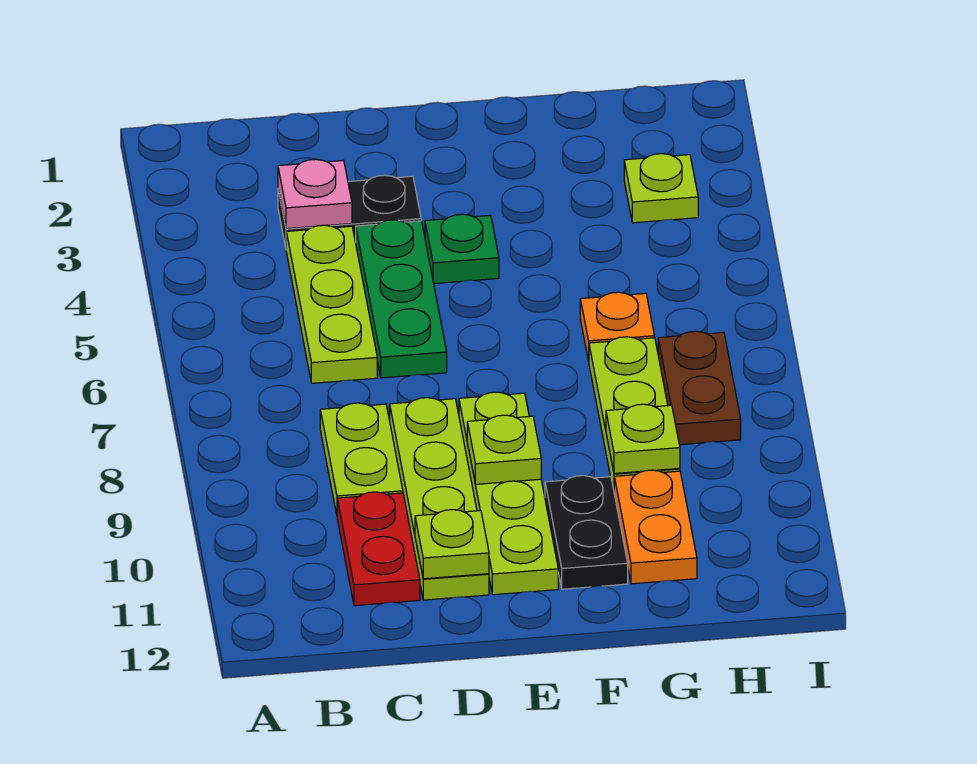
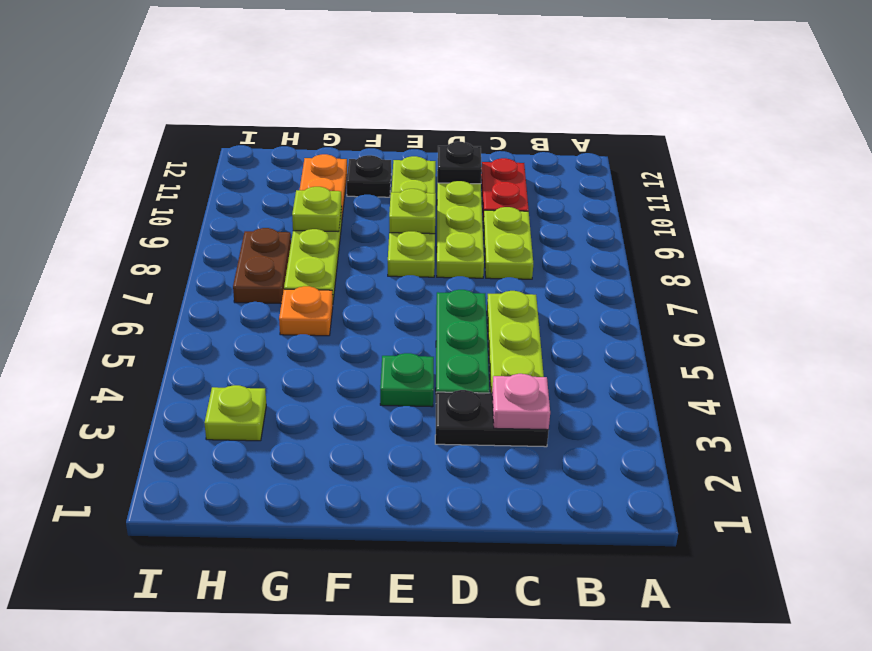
lime 1x1 plate [415,510,489,579] -> black 1x1 plate [438,142,482,184]
black 1x2 plate [545,476,628,589] -> black 1x1 plate [347,155,391,197]

